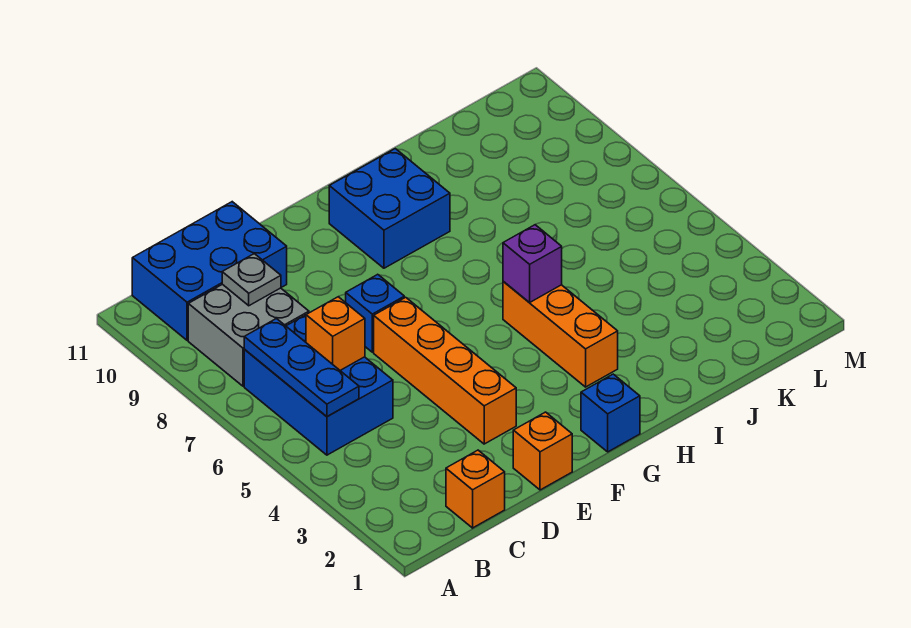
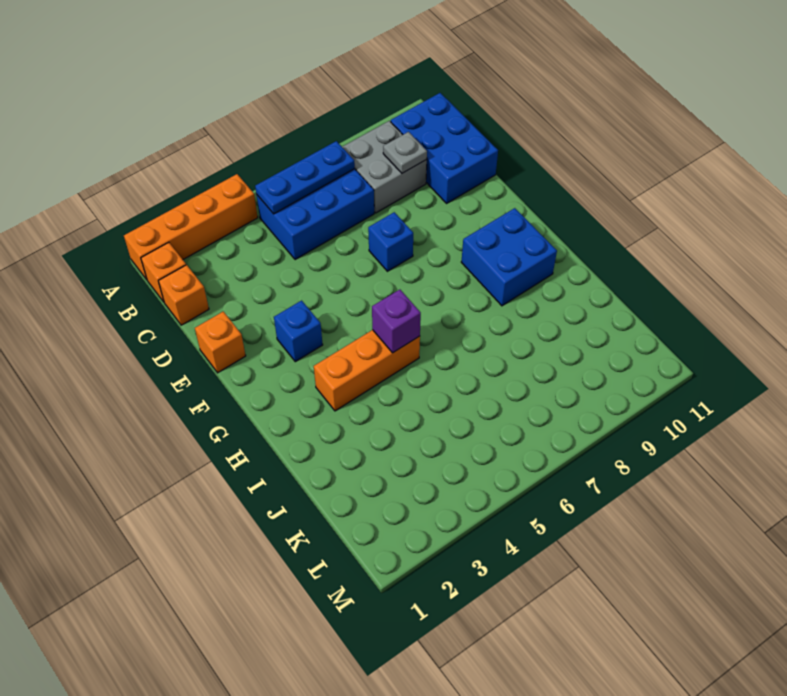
orange 1x1 brick [306,297,365,370] -> orange 1x1 brick moved to [141,242,186,302]
orange 1x4 brick [374,297,516,444] -> orange 1x4 brick moved to [124,174,258,280]
blue 1x1 brick [581,374,640,452] -> blue 1x1 brick moved to [274,301,323,362]

